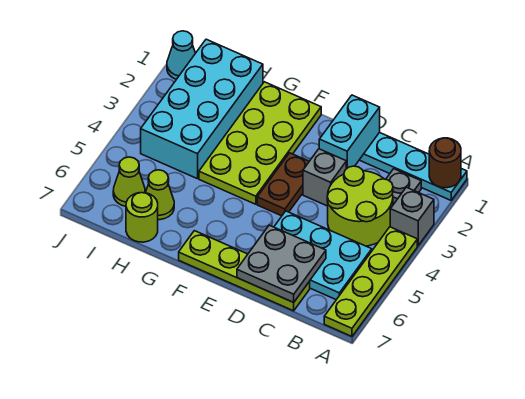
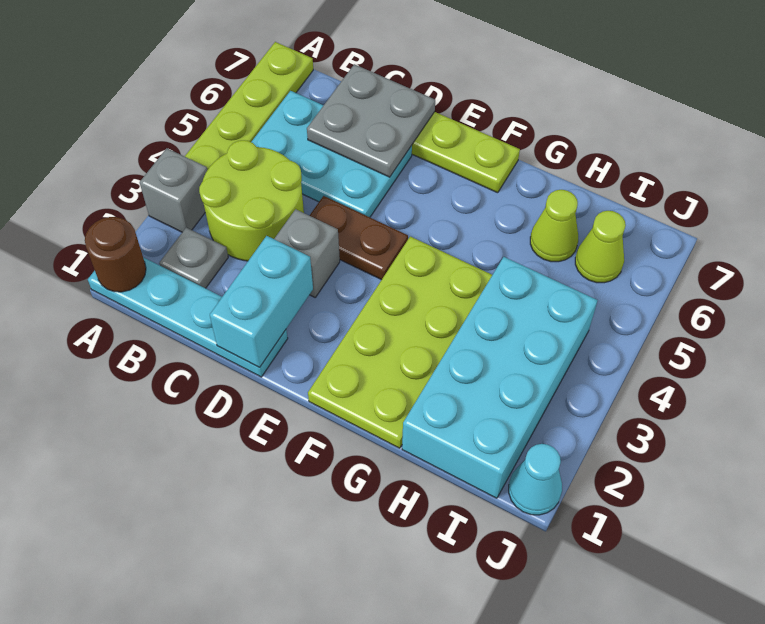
brown 1x2 plate [257,153,309,216] -> brown 1x2 plate turned to [309,196,408,280]
lime 1x1 round brick [126,193,158,242] -> none

